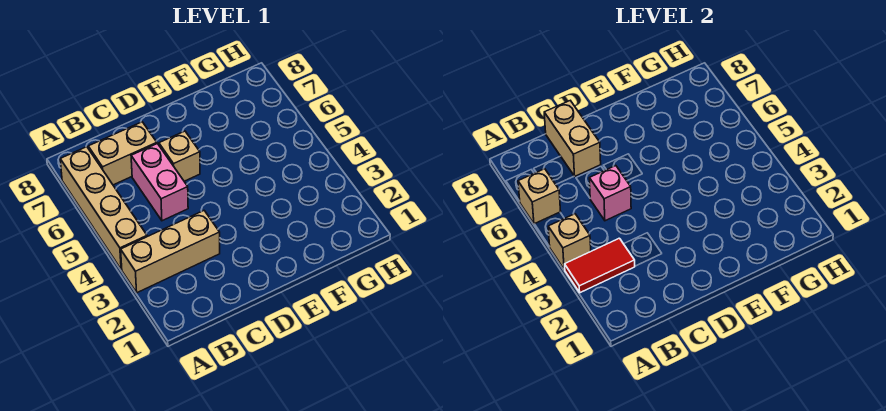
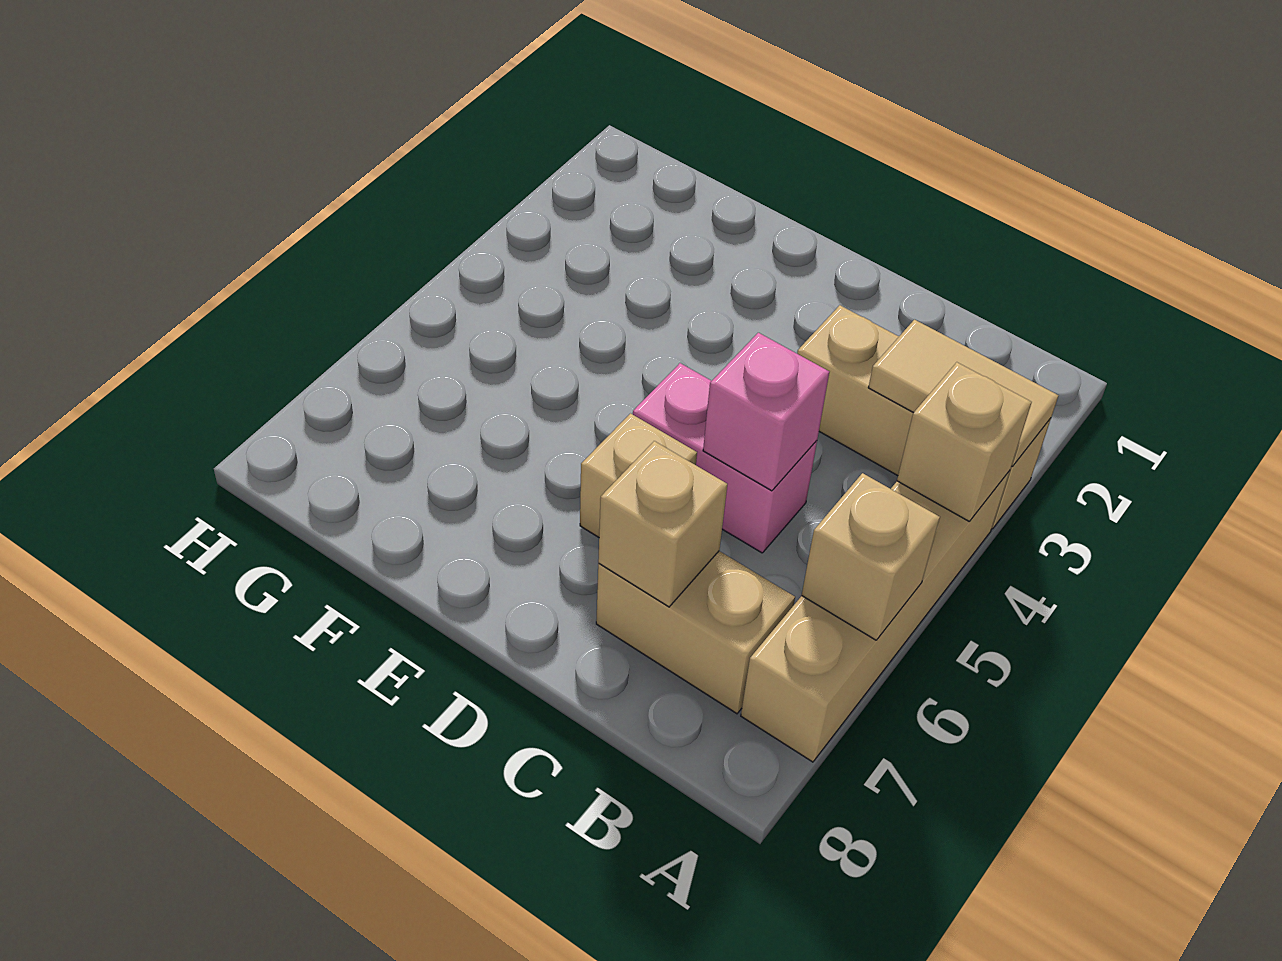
red 1x2 tile [565,238,635,293] -> tan 1x2 tile [868,320,1059,467]
pink 1x2 brick [131,144,188,221] -> pink 1x2 brick turned to [633,363,817,553]
tan 1x2 brick [544,101,601,176] -> tan 1x1 brick [598,441,727,607]

